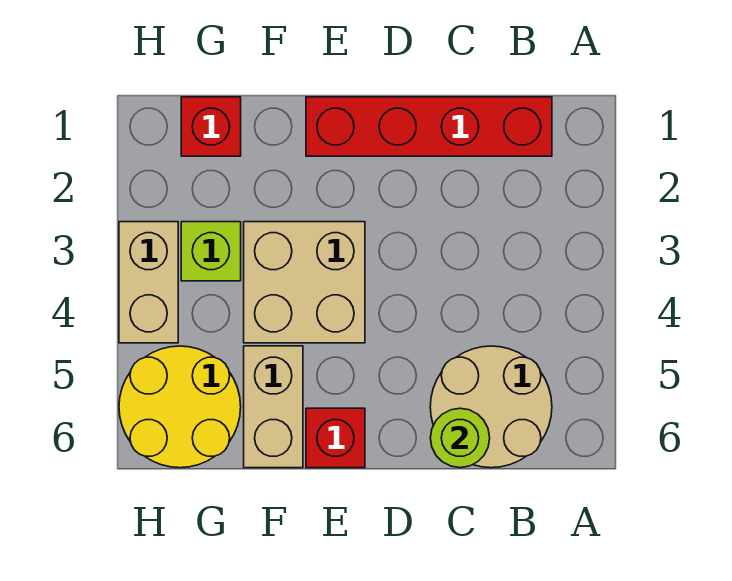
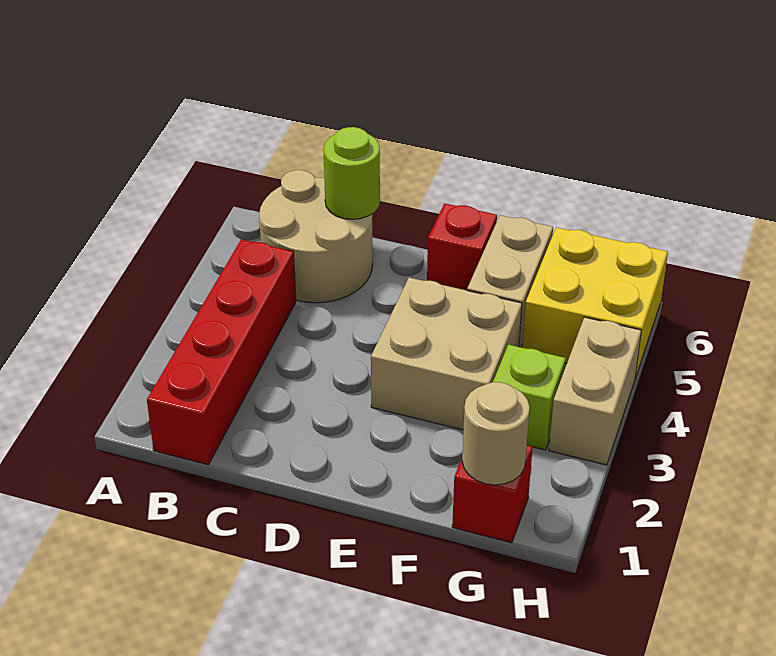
red 1x4 brick [306,97,552,156] -> red 1x4 brick turned to [147,239,296,465]
none -> tan 1x1 round brick [462,382,530,485]
yellow 2x2 round brick [119,346,241,468] -> yellow 2x2 brick [522,227,668,378]

